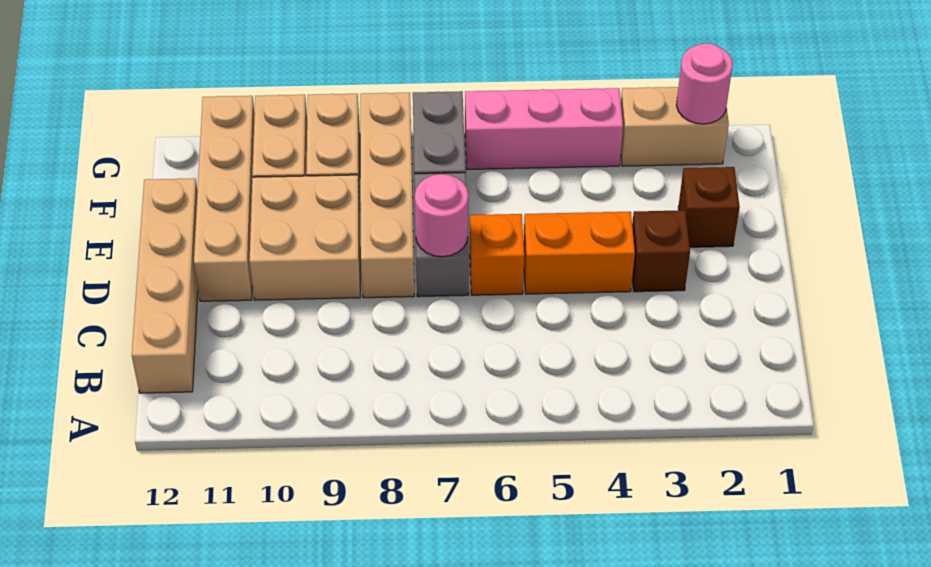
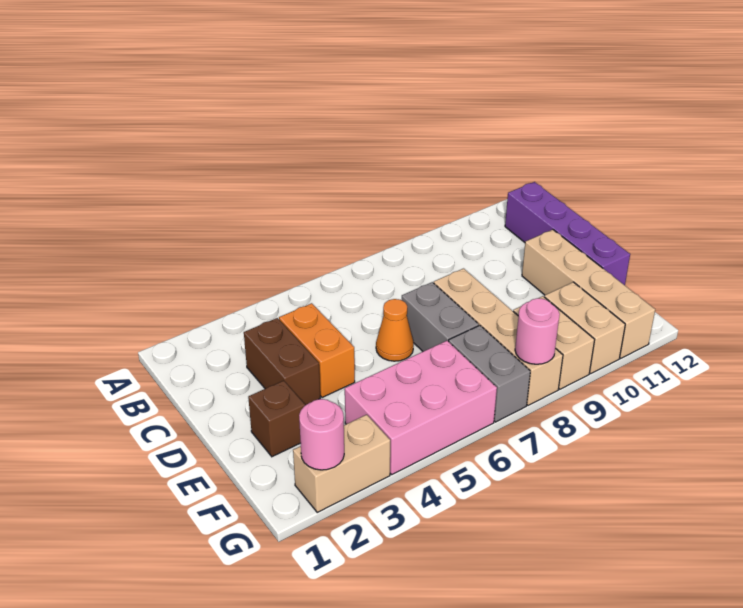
tan 1x4 brick [132,178,198,393] -> purple 1x4 brick [505,182,630,285]
brown 1x1 brick [632,210,690,292] -> brown 1x2 brick [244,318,320,405]
orange 1x2 brick [524,212,635,294] -> orange 1x2 brick turned to [279,303,355,397]
orange 1x1 brick [470,214,524,295] -> orange 1x1 cone [376,299,414,361]
pink 1x1 round brick [415,174,468,257] -> pink 1x1 round brick moved to [515,298,560,364]
tan 2x2 brick [250,175,360,300] -> none
pink 1x3 brick [465,88,623,169] -> pink 2x3 brick [345,341,497,474]

